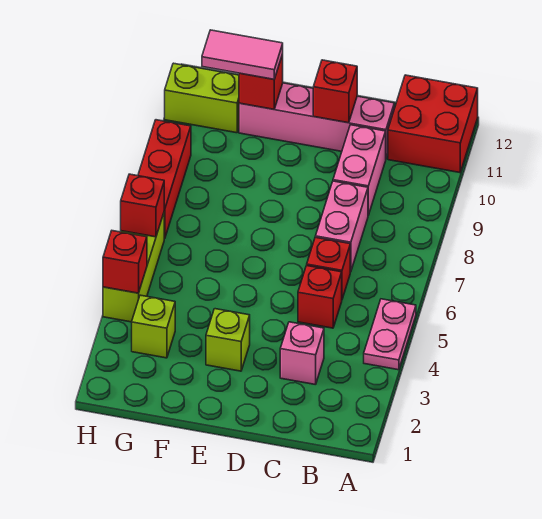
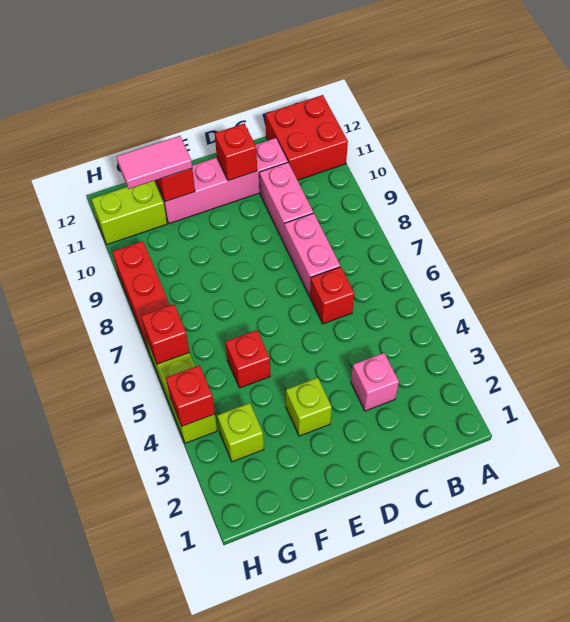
pink 1x2 plate [364,299,416,370] -> none
red 1x1 brick [298,266,342,328] -> red 1x1 brick moved to [226,330,270,388]

